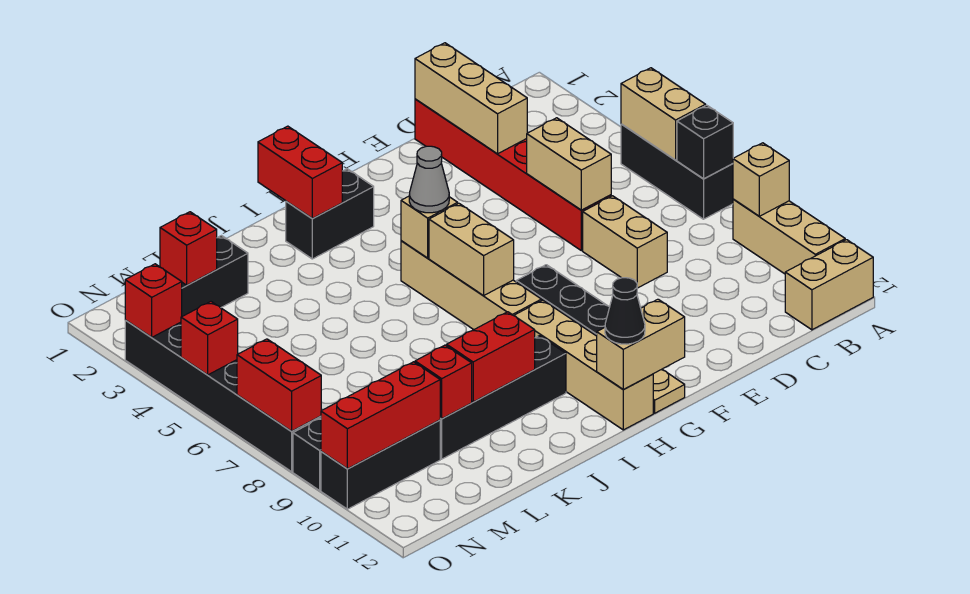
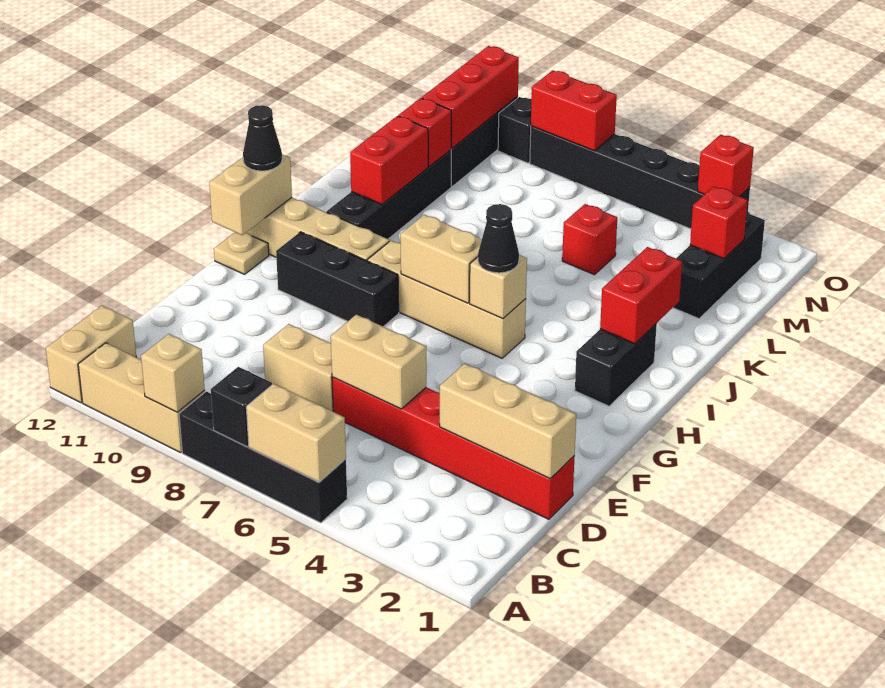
black 1x3 brick [621,124,733,219] -> black 1x4 brick [179,391,347,523]
grey 1x1 cone [409,146,449,213] -> black 1x1 cone [478,204,519,273]
red 1x2 brick [258,126,342,218] -> red 1x2 brick turned to [600,247,682,344]
red 1x1 brick [181,302,238,375] -> red 1x1 brick moved to [562,204,617,275]

